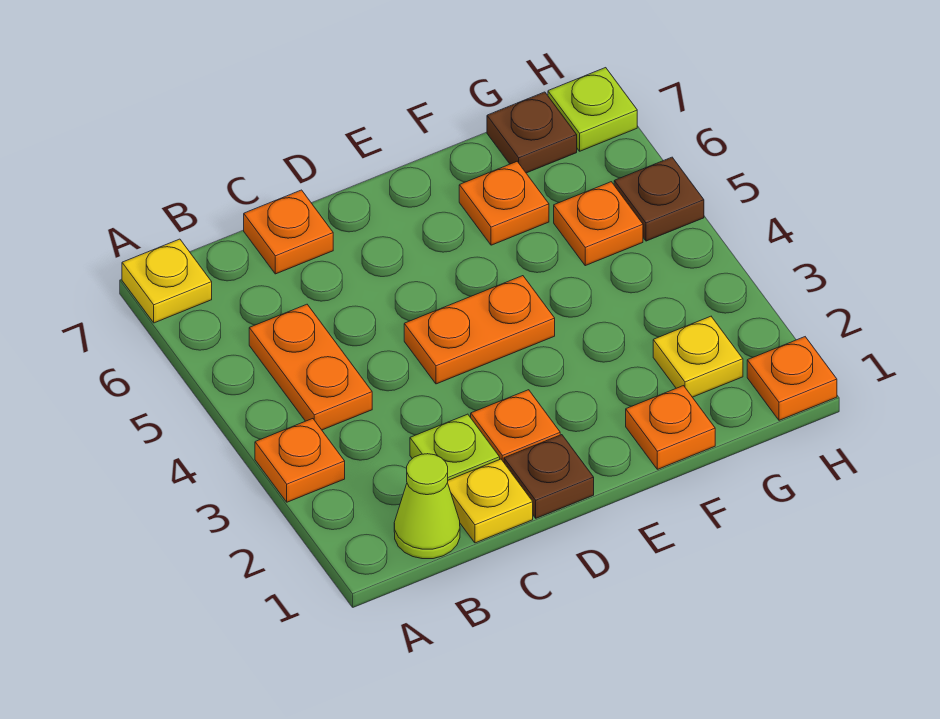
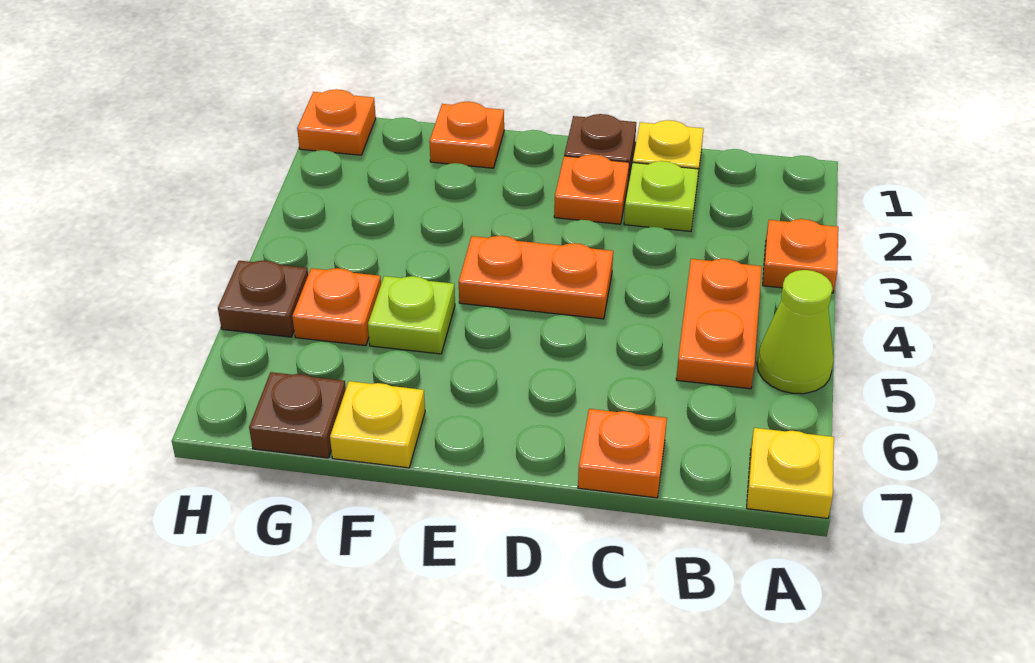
lime 1x1 cone [394,454,460,559] -> lime 1x1 cone moved to [757,270,834,394]
orange 1x1 plate [459,162,549,245] -> none
yellow 1x1 plate [653,316,743,397] -> yellow 1x1 plate moved to [330,381,425,468]
lime 1x1 plate [548,68,637,151] -> lime 1x1 plate moved to [368,276,455,354]

